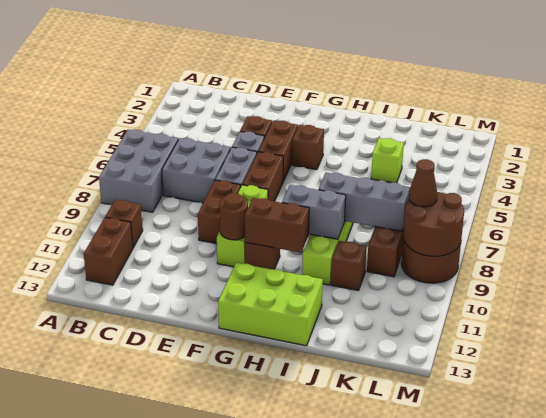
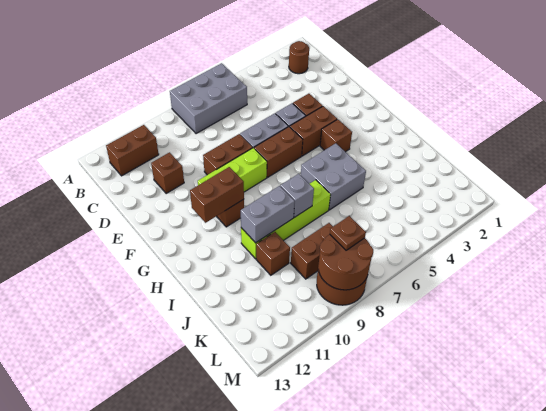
brown 1x1 brick [105,200,143,247] -> brown 1x1 brick moved to [151,152,184,194]
grey 2x2 brick [162,138,230,203] -> grey 2x2 brick moved to [301,143,366,210]
brown 1x1 round brick [219,193,248,240] -> brown 1x1 round brick moved to [289,41,309,74]
brown 1x2 brick [245,198,309,253] -> brown 1x2 brick turned to [190,167,244,223]
lime 2x3 brick [218,263,323,346] -> none
grey 1x2 brick [282,185,346,239] -> grey 1x2 brick turned to [241,186,295,243]
grey 1x3 brick [319,172,410,231] -> grey 1x1 brick [280,174,314,218]
lime 1x1 brick [371,138,404,183] -> none
brown 1x1 cone [409,159,437,207] -> brown 1x1 plate [330,216,366,250]

